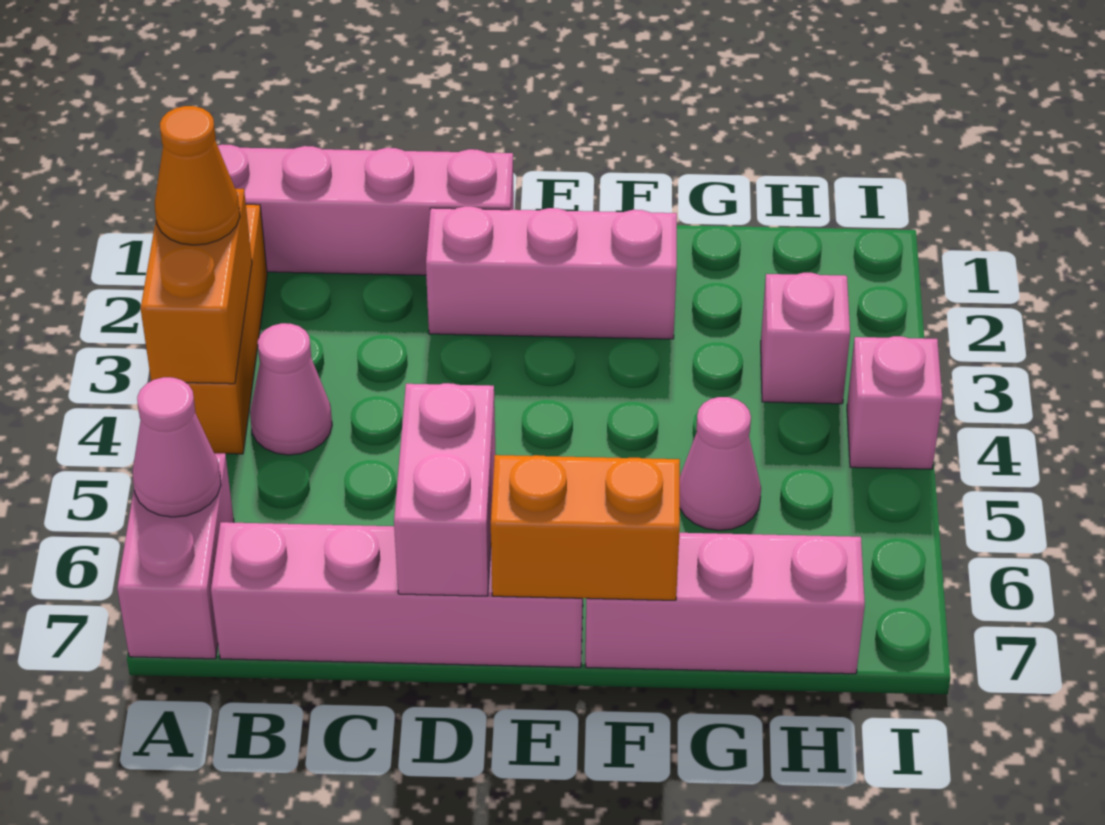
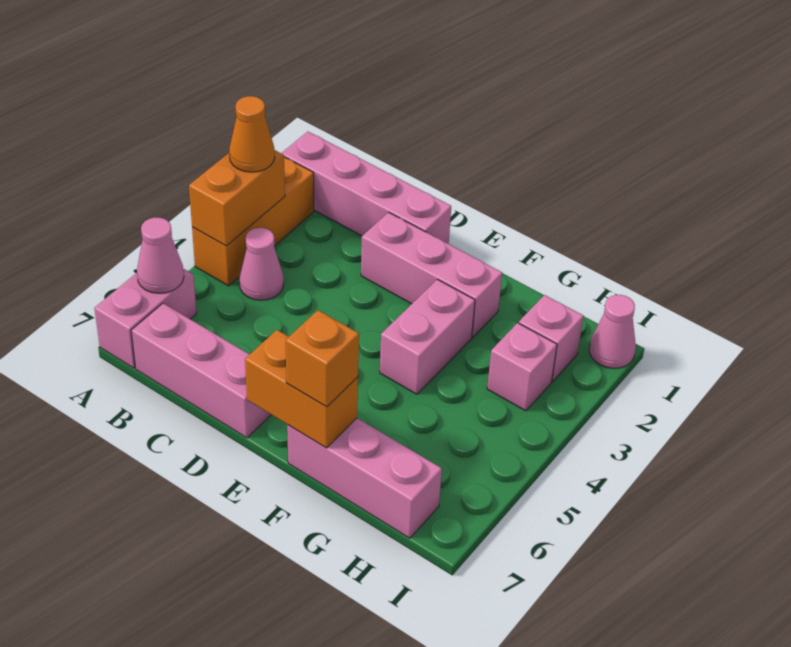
pink 1x4 brick [211,522,583,667] -> pink 1x3 brick [131,303,271,438]
pink 1x2 brick [394,383,496,596] -> pink 1x2 brick moved to [380,280,475,394]
none -> orange 1x1 brick [286,310,359,407]
pink 1x1 cone [680,397,761,530] -> pink 1x1 cone moved to [589,295,636,368]
pink 1x1 brick [847,336,942,469] -> pink 1x1 brick moved to [519,295,583,381]

